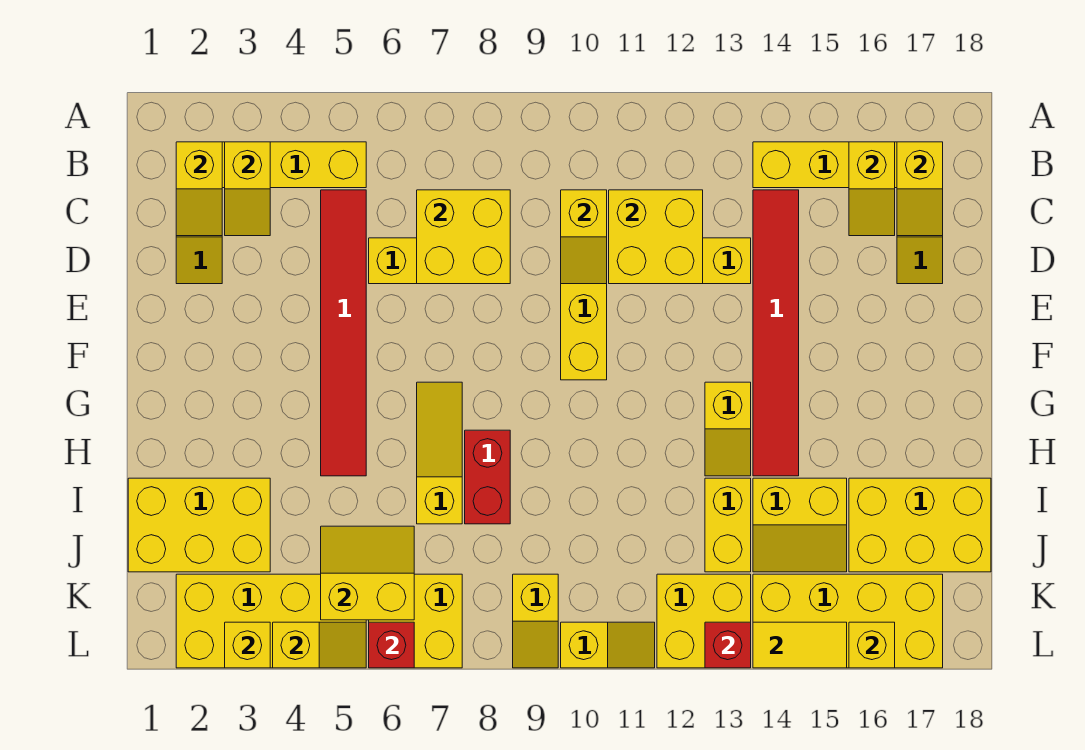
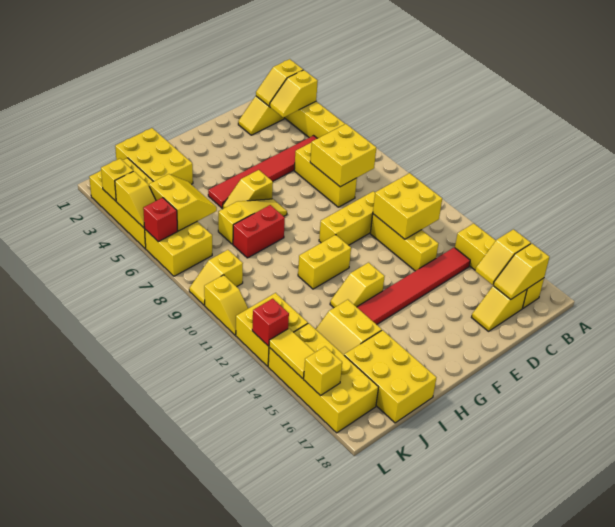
yellow 1x2 slope [561,190,607,284] -> yellow 1x2 slope moved to [223,170,273,209]
yellow 1x2 brick [705,478,751,572] -> yellow 1x2 brick moved to [298,235,351,289]

